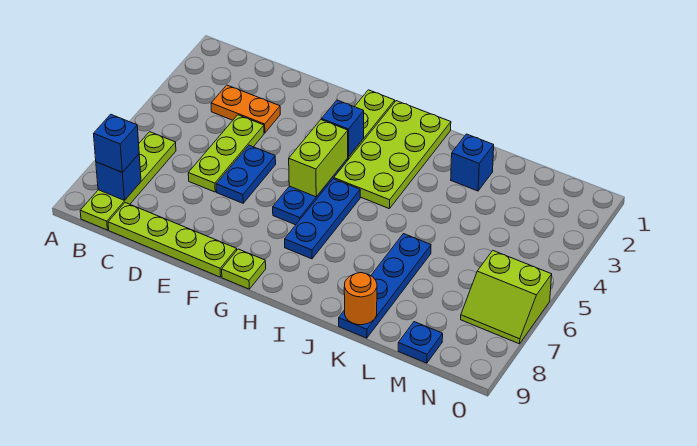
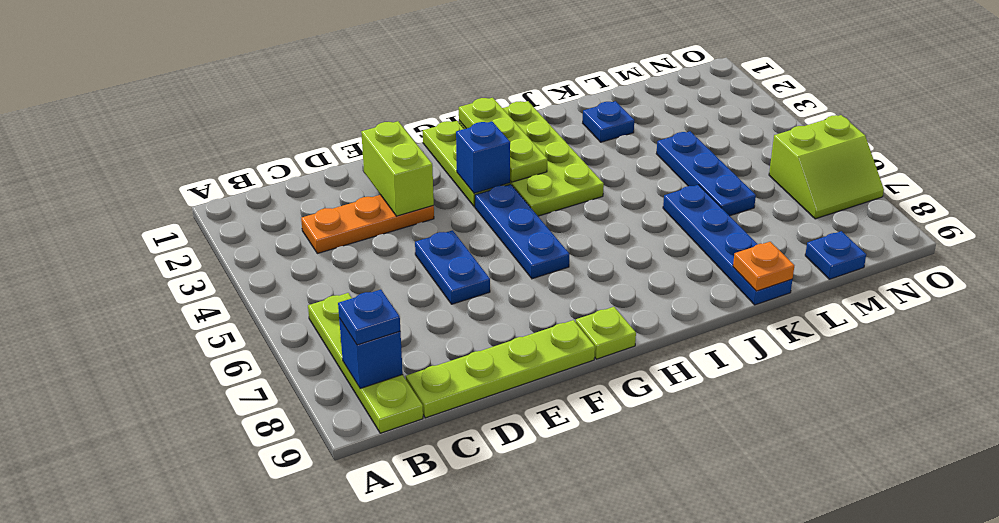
blue 1x1 brick [94,114,139,172] -> blue 1x1 plate [338,290,400,345]
orange 1x2 plate [211,85,280,133] -> orange 1x3 plate [301,195,434,253]
lime 1x3 plate [188,115,264,192] -> lime 1x3 plate moved to [459,98,547,182]
lime 1x2 brick [289,120,348,197] -> lime 1x2 brick moved to [361,121,434,216]
blue 1x3 plate [285,179,360,259] -> blue 1x3 plate moved to [656,131,756,216]
blue 1x1 brick [451,134,494,191] -> blue 1x1 plate [583,101,634,142]
orange 1x1 round brick [344,273,377,325] -> orange 1x1 plate [733,242,794,291]

